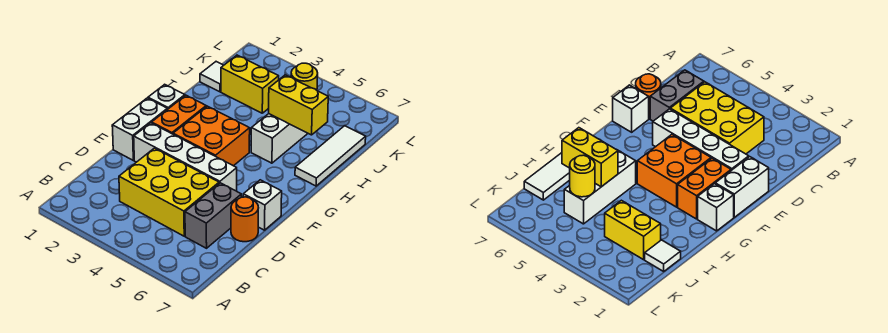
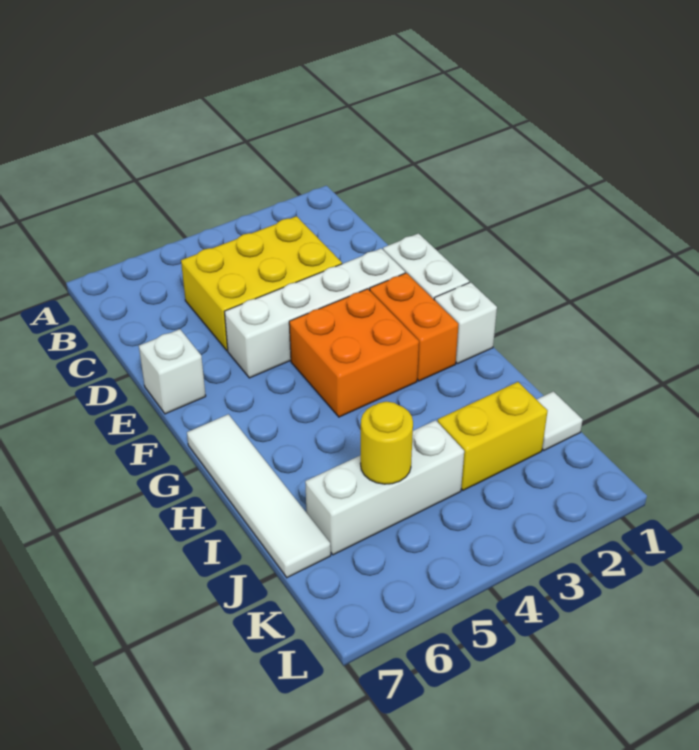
grey 1x2 brick [185,183,241,248] -> none
orange 1x1 round brick [231,197,258,242] -> none
white 1x3 brick [251,114,308,163] -> white 1x3 brick turned to [305,420,464,555]
white 1x3 tile [295,126,366,186] -> white 1x4 tile [187,414,331,578]
yellow 1x2 brick [269,75,328,135] -> none

